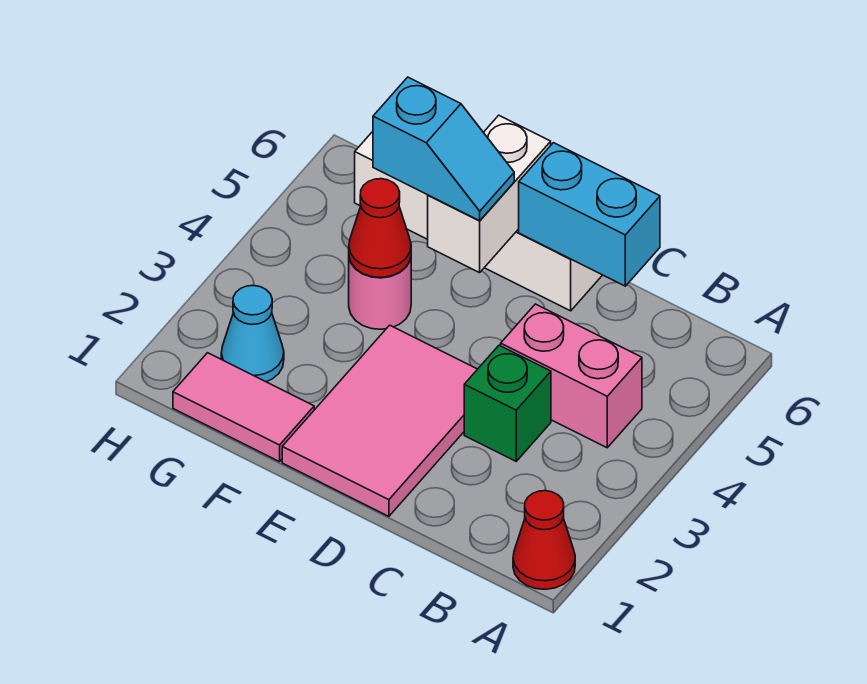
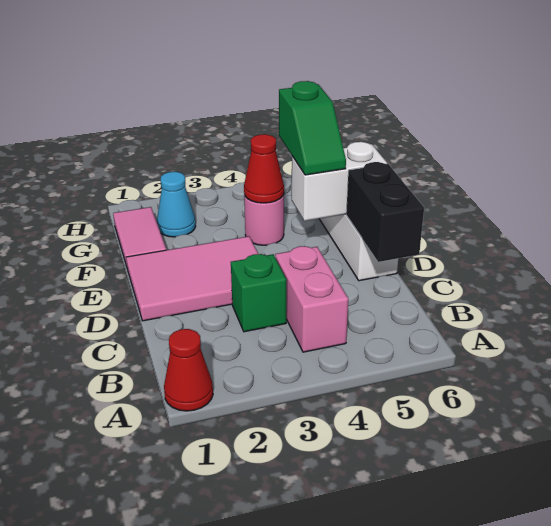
cyan 1x2 brick [519,143,660,286] -> black 1x2 brick [346,162,424,262]
cyan 1x2 slope [373,77,514,221] -> green 1x2 slope [279,81,346,175]

